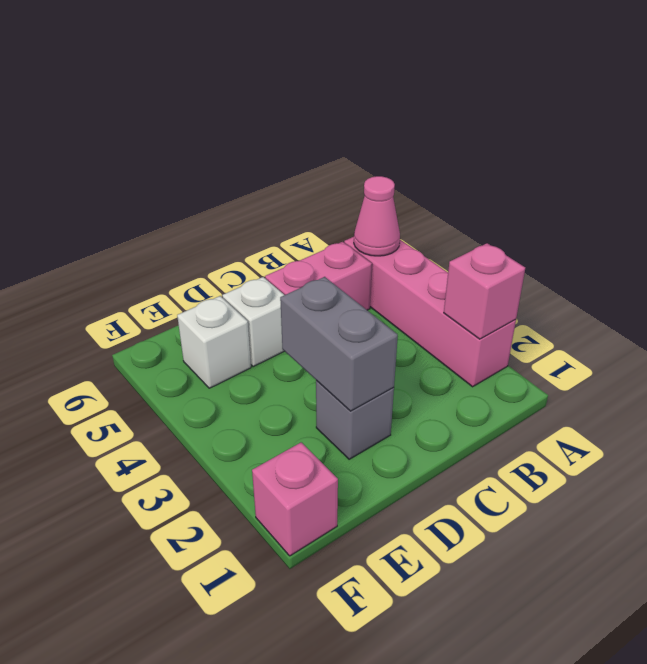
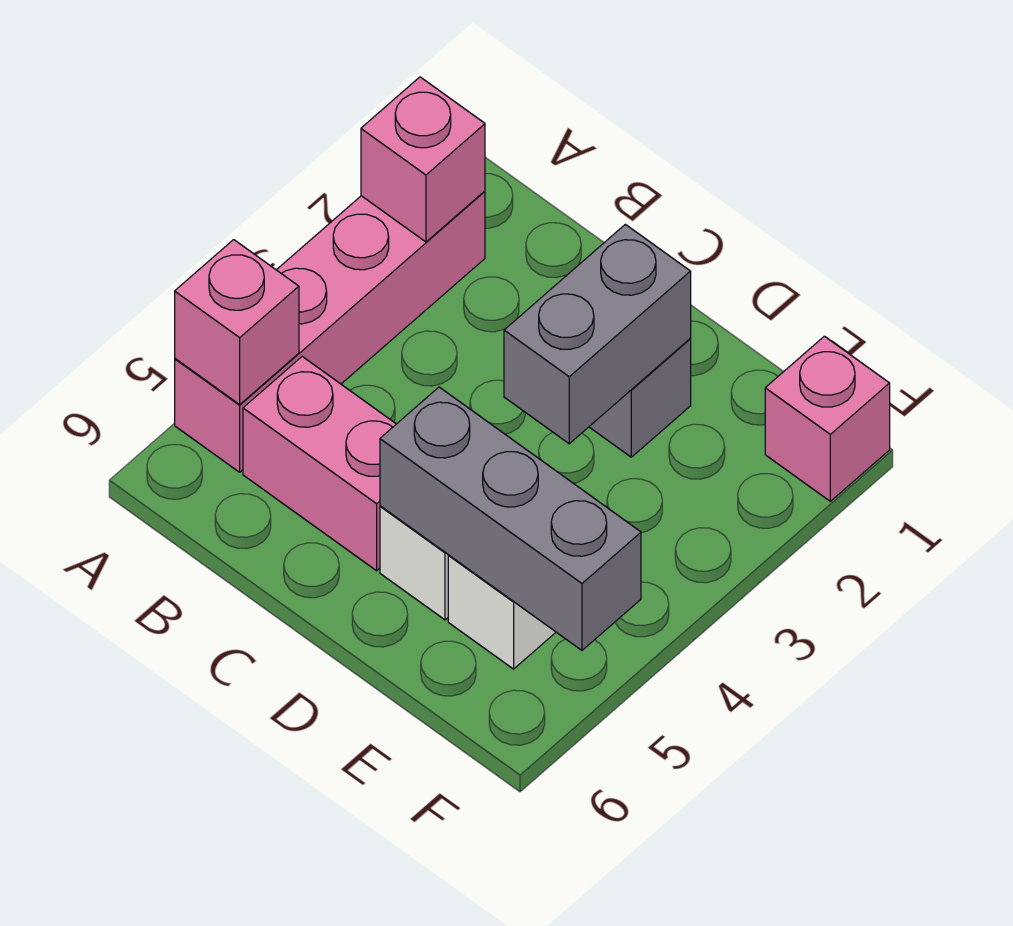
pink 1x1 cone [354,176,400,256] -> pink 1x1 brick [175,240,299,404]
none -> grey 1x3 brick [380,387,641,650]

